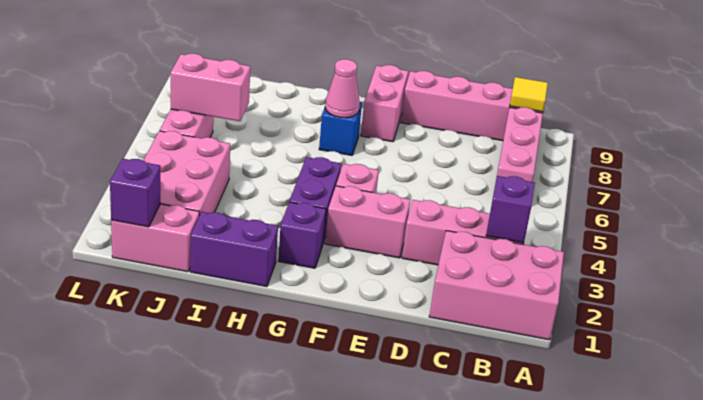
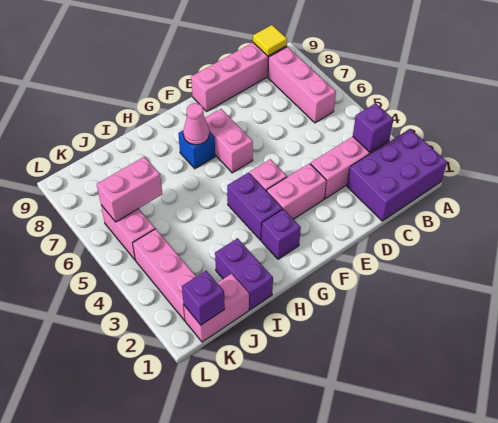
pink 2x3 brick [429,231,564,340] -> purple 2x3 brick [347,129,447,221]
pink 1x2 brick [361,65,408,142] -> pink 1x2 brick moved to [205,109,253,173]
purple 1x2 brick [190,212,278,287] -> purple 1x2 brick turned to [215,238,273,310]
pink 2x3 brick [143,131,230,215] -> pink 1x3 brick [133,229,196,321]

